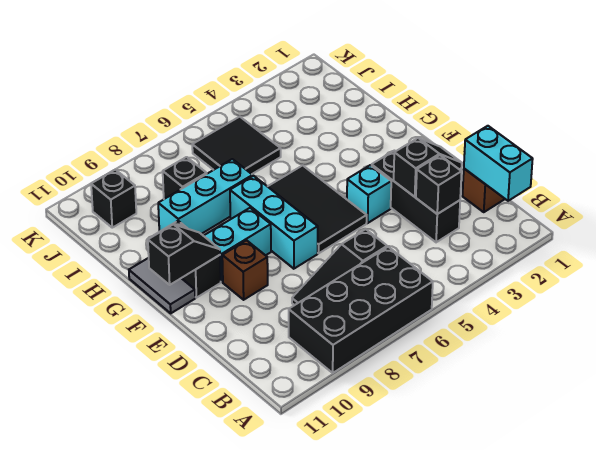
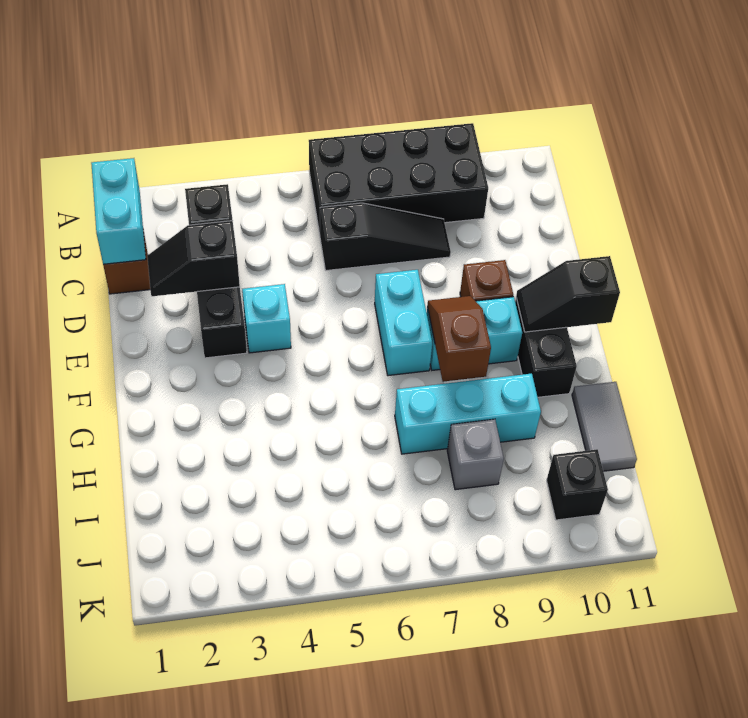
black 2x3 tile [267,165,367,253] -> none
cyan 1x3 brick [230,176,318,269] -> cyan 1x2 brick [375,270,432,376]
none -> brown 1x2 slope [427,296,491,382]
grey 1x2 tile [129,258,195,313] -> grey 1x2 tile moved to [572,382,637,471]
black 2x2 tile [192,117,281,174] -> none
black 1x1 brick [163,157,207,199] -> grey 1x1 brick [447,419,504,490]

